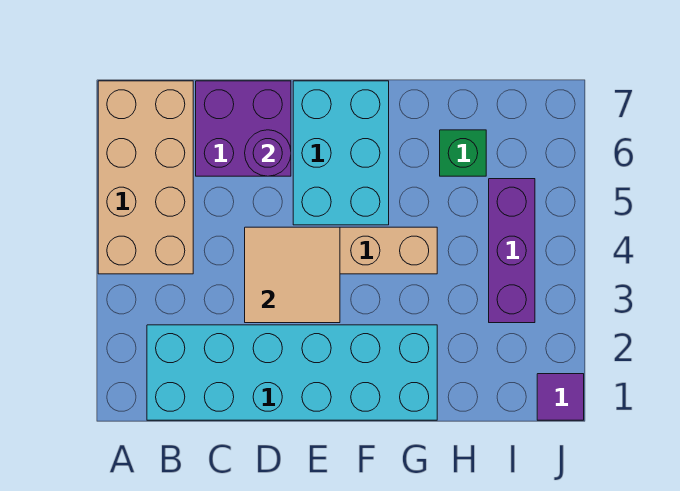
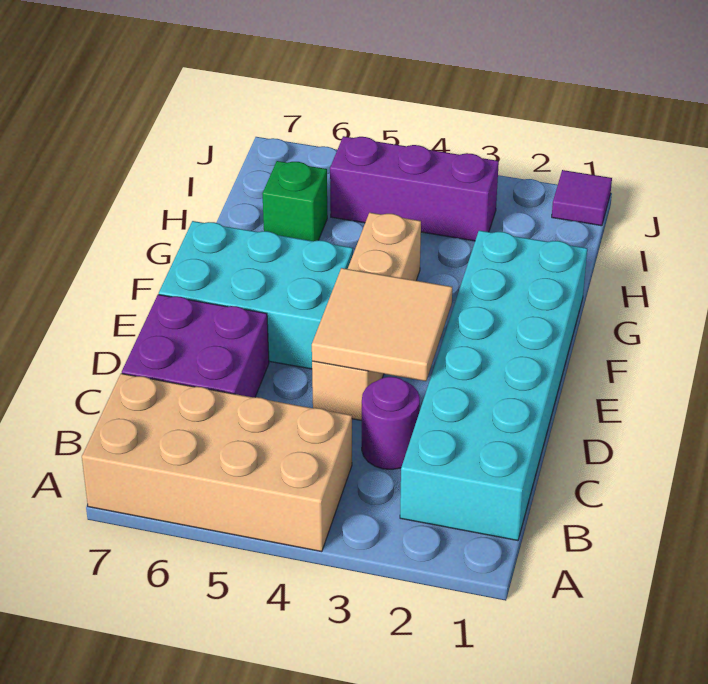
purple 1x1 round brick [245,130,291,176] -> purple 1x1 round brick moved to [362,377,420,469]

